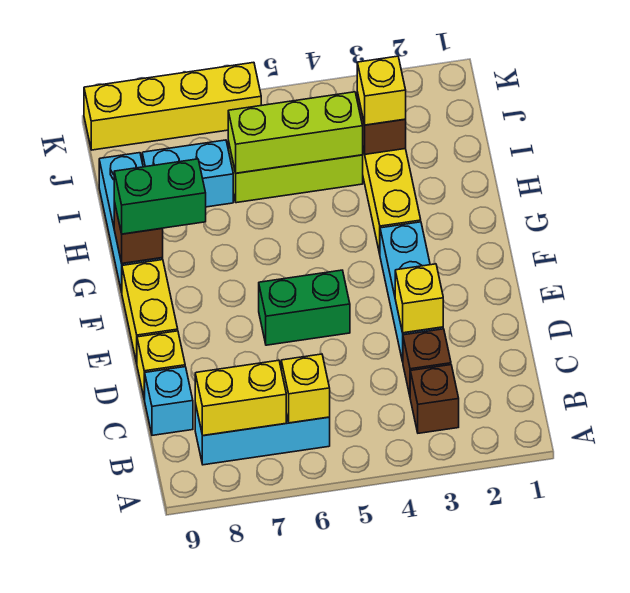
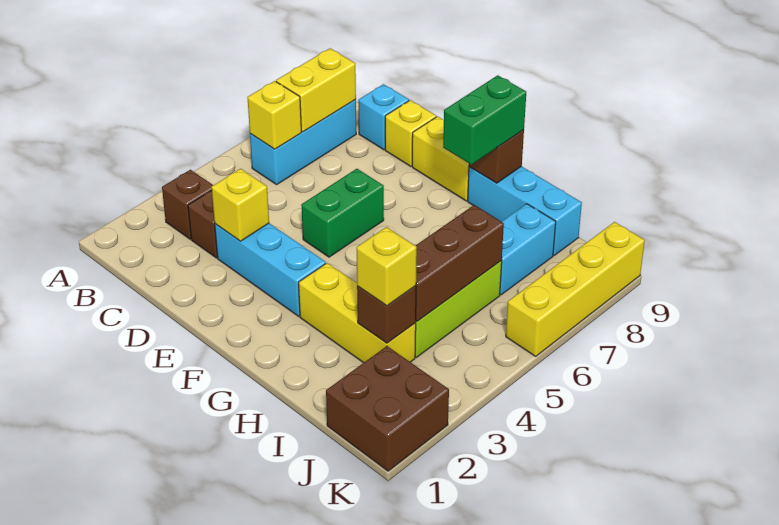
lime 1x3 brick [228,92,363,173] -> brown 1x3 brick [416,205,504,321]
none -> brown 2x2 brick [326,346,449,471]

